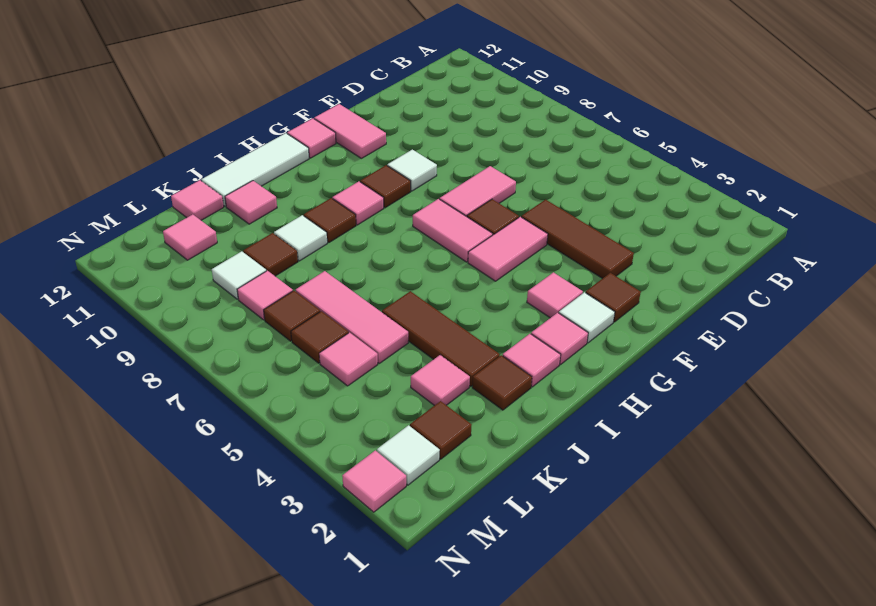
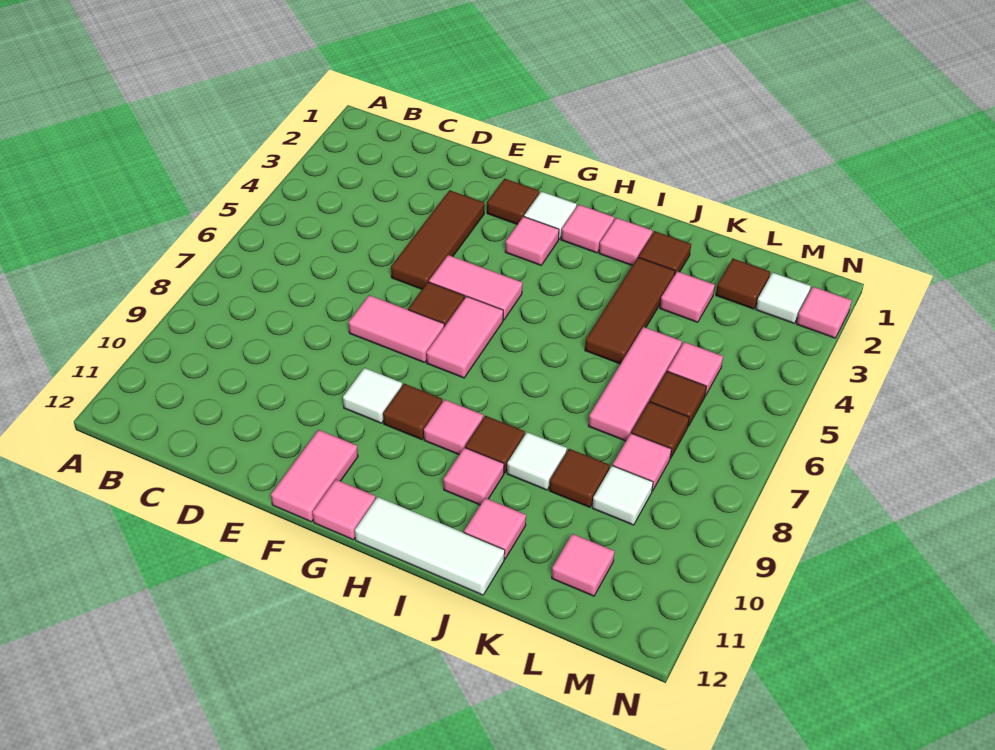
pink 1x1 tile [171,180,224,220] -> pink 1x1 tile moved to [443,448,504,505]

